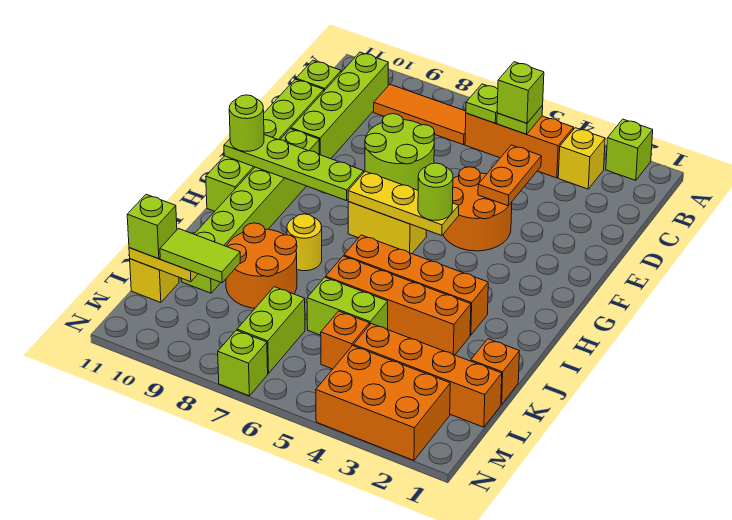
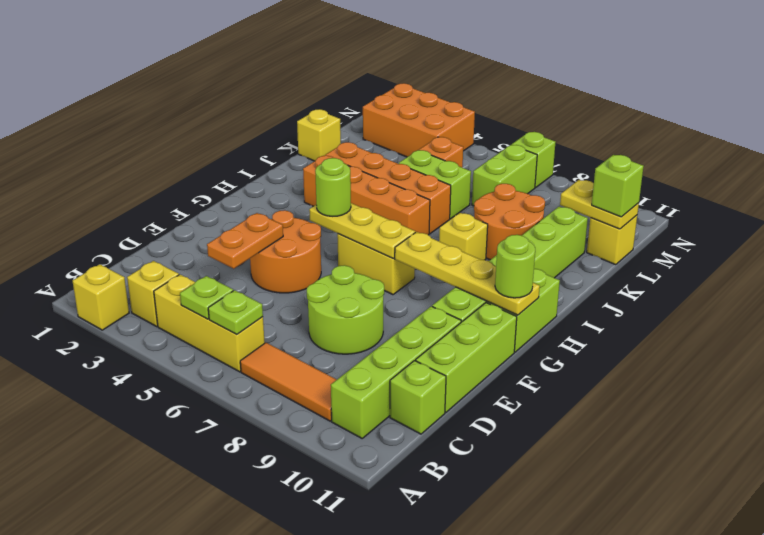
lime 1x1 brick [606,119,653,180] -> yellow 1x1 brick [73,264,129,330]
orange 1x3 brick [465,113,574,178] -> yellow 1x3 brick [154,275,265,372]
lime 1x1 brick [497,62,544,123] -> none
lime 1x4 plate [224,135,364,201] -> yellow 1x4 plate [395,232,540,315]
yellow 1x1 round brick [287,214,322,271] -> yellow 1x1 brick [439,213,488,260]
orange 1x1 brick [471,339,519,404] -> yellow 1x1 brick [297,109,341,161]
orange 1x4 brick [353,324,502,427] -> none
lime 1x2 tile [160,229,240,283] -> none

